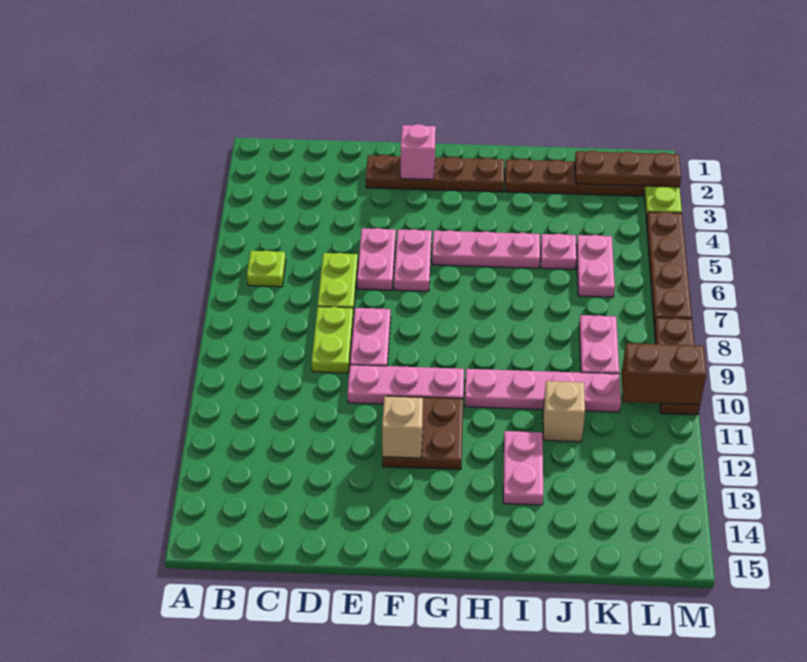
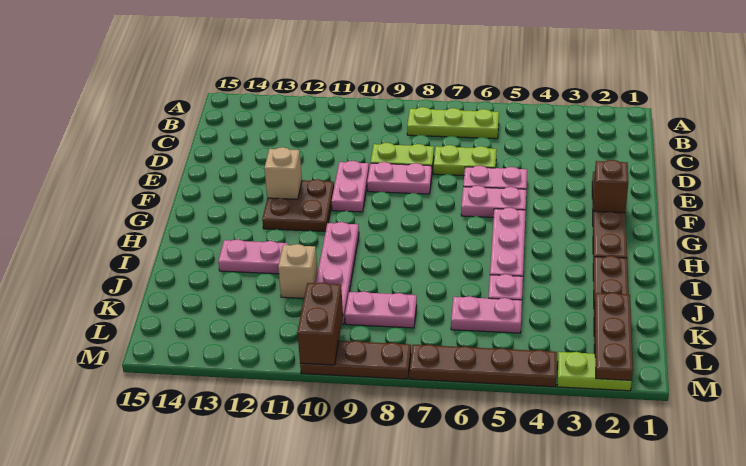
lime 1x1 plate [247,250,286,287] -> lime 1x3 plate [407,107,499,139]
pink 1x3 plate [348,365,464,404] -> pink 1x2 plate [332,161,369,212]
pink 1x1 brick [401,124,436,180] -> brown 1x1 brick [593,160,628,213]

